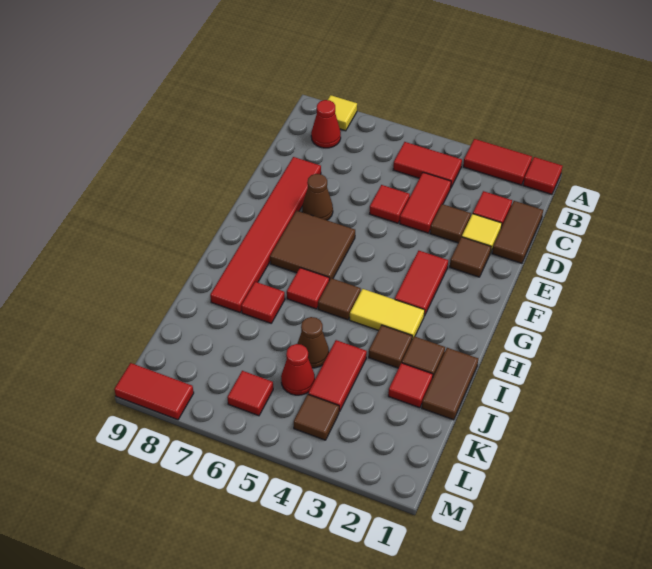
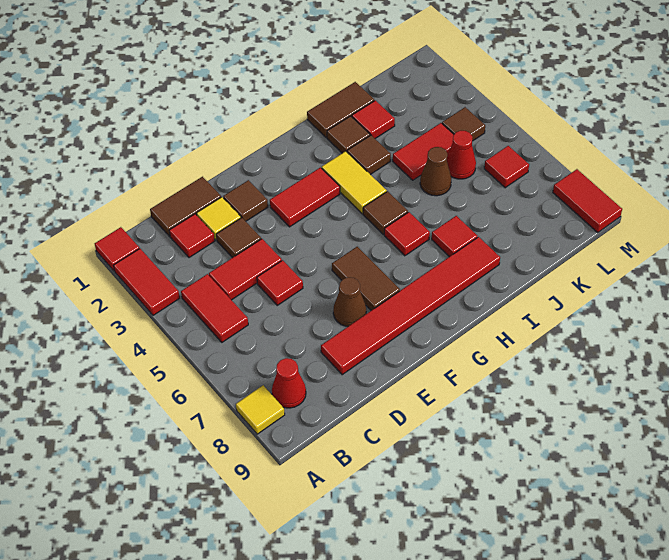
brown 2x2 tile [270,211,355,280] -> brown 1x2 tile [332,247,400,310]

